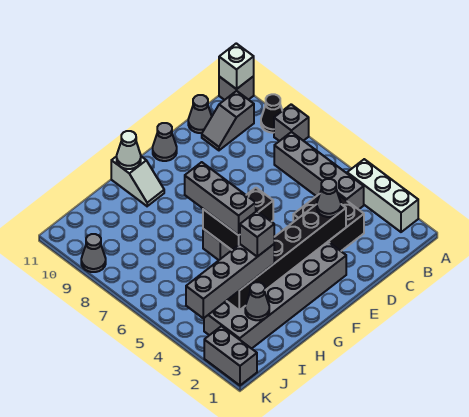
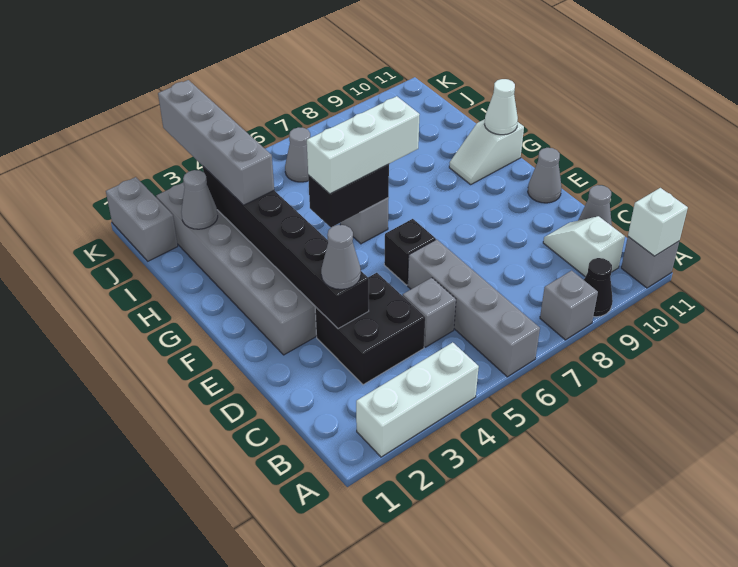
grey 1x4 brick [274,132,364,210] -> grey 1x4 brick turned to [408,239,540,377]
grey 1x2 slope [202,91,254,150] -> white 1x2 slope [543,216,625,277]
grey 1x3 brick [185,162,256,235] -> white 1x3 brick [307,96,420,194]
grey 1x1 brick [240,211,274,257] -> grey 1x1 brick moved to [403,278,456,347]
grey 1x2 brick [204,326,257,385] -> grey 1x2 brick turned to [106,177,178,261]
grey 1x1 cone [81,234,106,272] -> grey 1x1 cone moved to [285,127,310,182]

